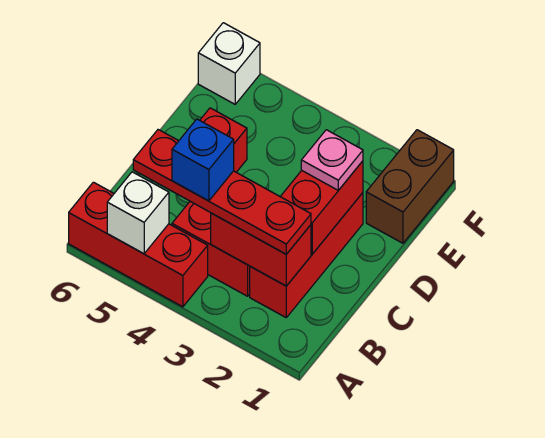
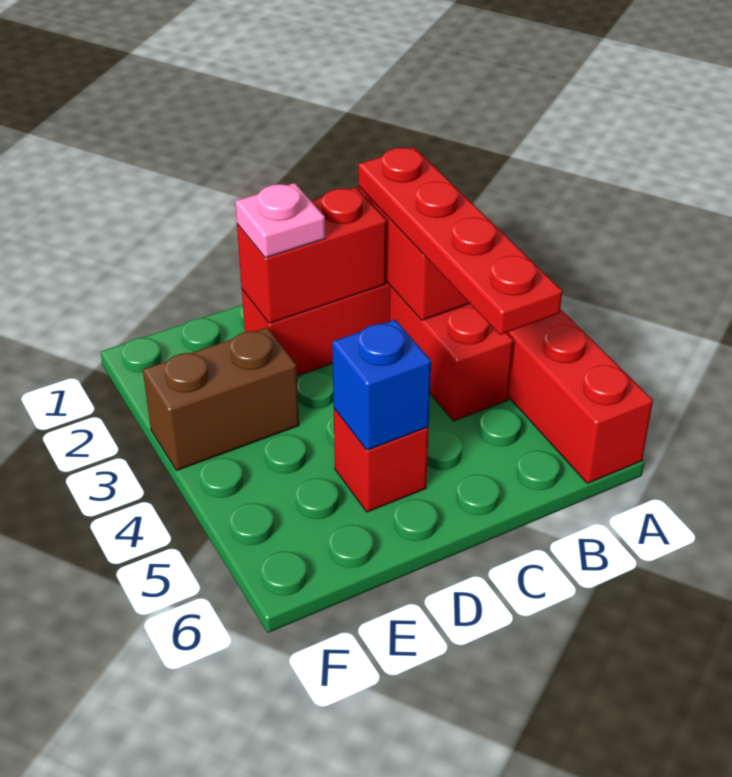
white 1x1 brick [107,172,169,254] -> none
blue 1x1 brick [172,119,234,201] -> blue 1x1 brick moved to [332,320,431,450]
brown 1x2 brick [366,130,454,243] -> brown 1x2 brick moved to [143,327,299,471]
white 1x1 brick [198,23,260,104] -> none

